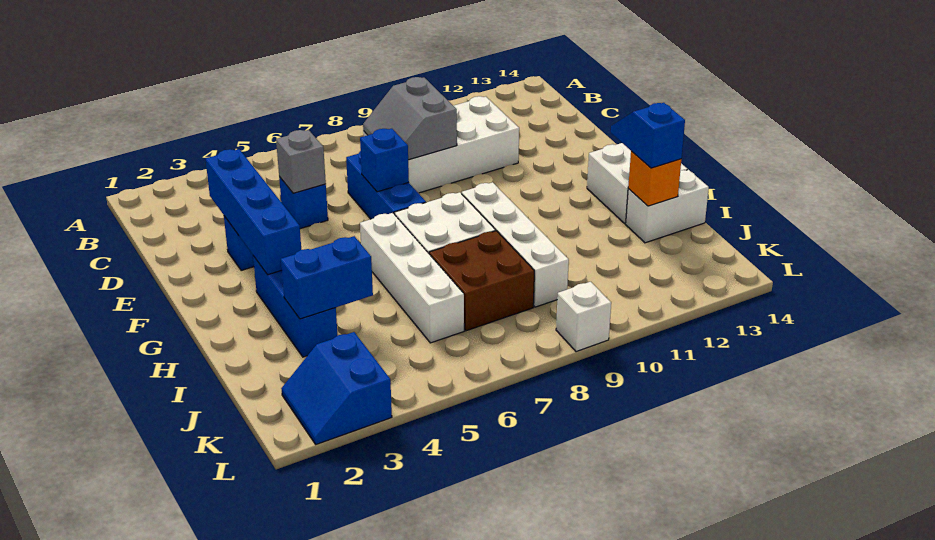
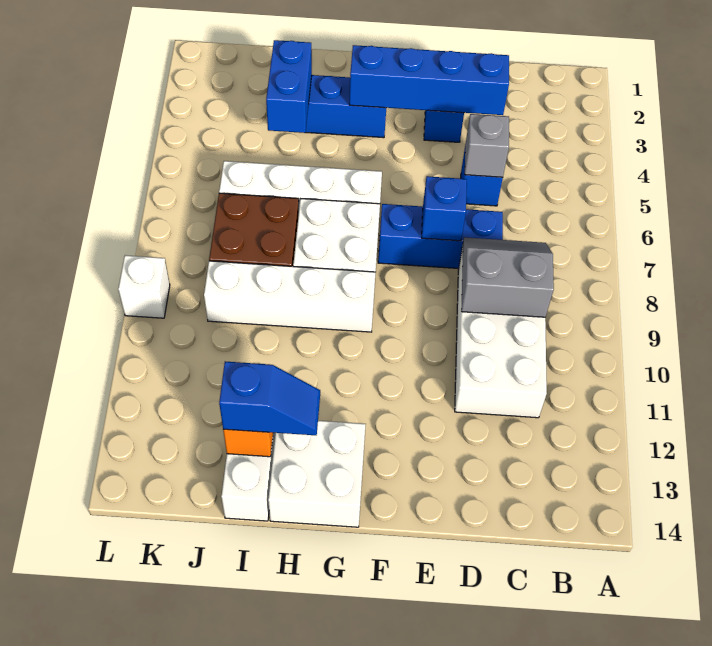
blue 2x2 slope [281,332,392,444] -> none

